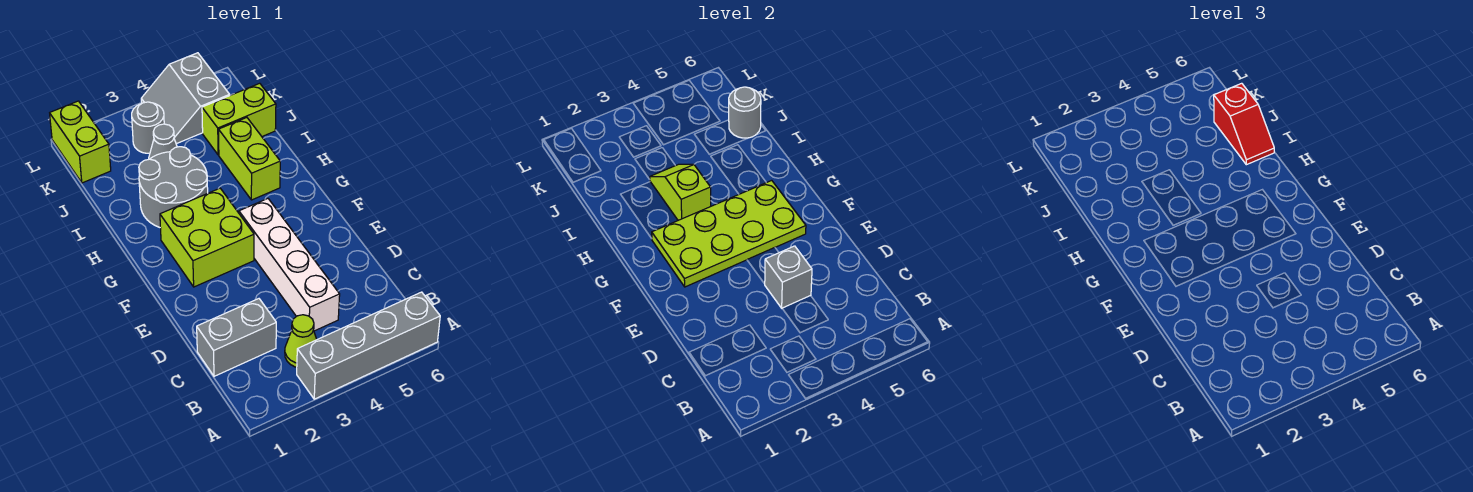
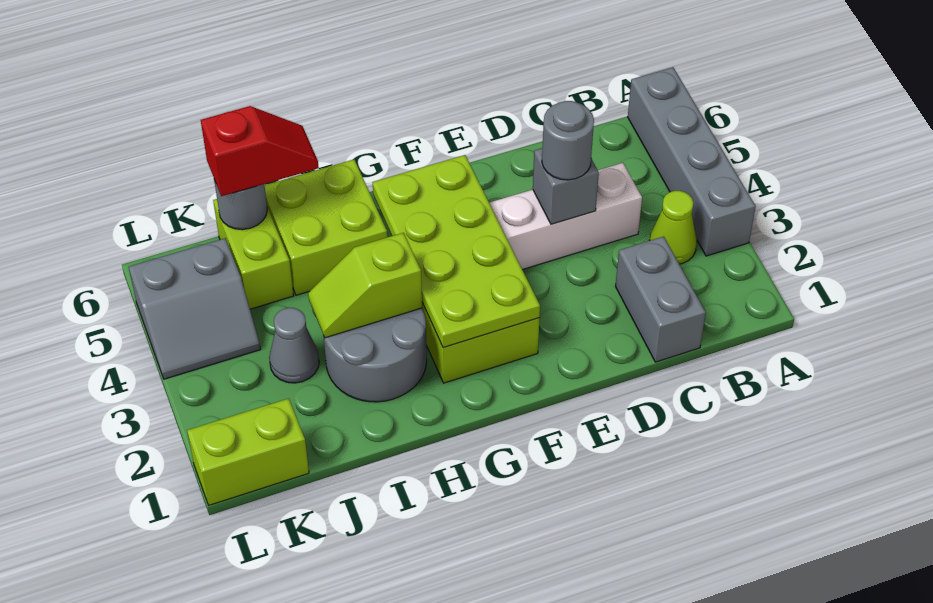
lime 1x2 brick [219,118,280,200] -> lime 2x2 brick [265,159,387,295]
grey 1x1 round brick [132,102,164,153] -> grey 1x1 round brick moved to [542,101,594,180]

